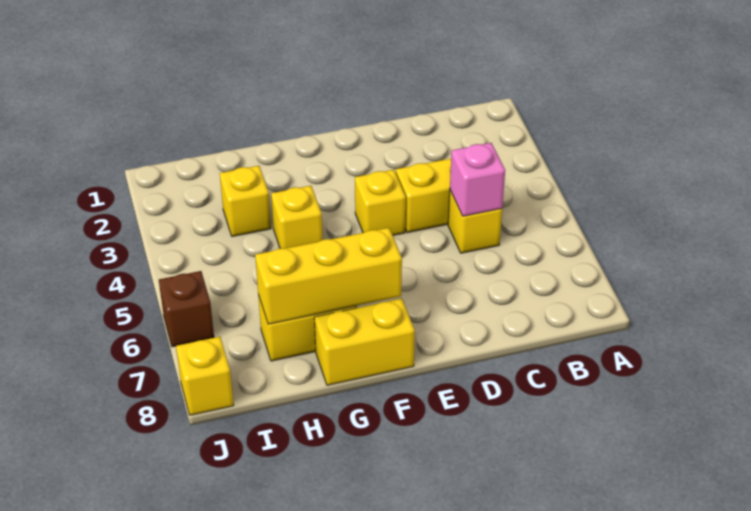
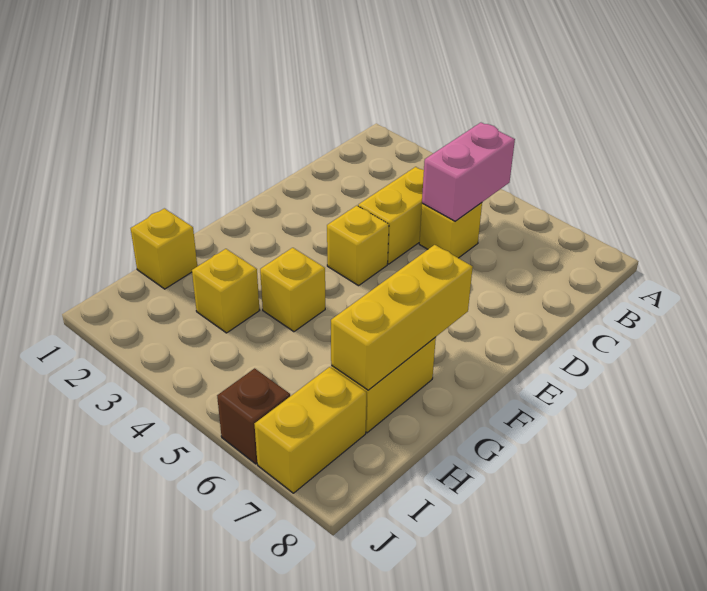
pink 1x1 brick [450,143,505,216] -> pink 1x2 brick [422,123,515,221]
yellow 1x2 brick [314,298,415,385] -> yellow 1x2 brick moved to [255,367,366,493]
yellow 1x1 brick [176,337,234,415] -> yellow 1x1 brick moved to [131,208,197,289]

